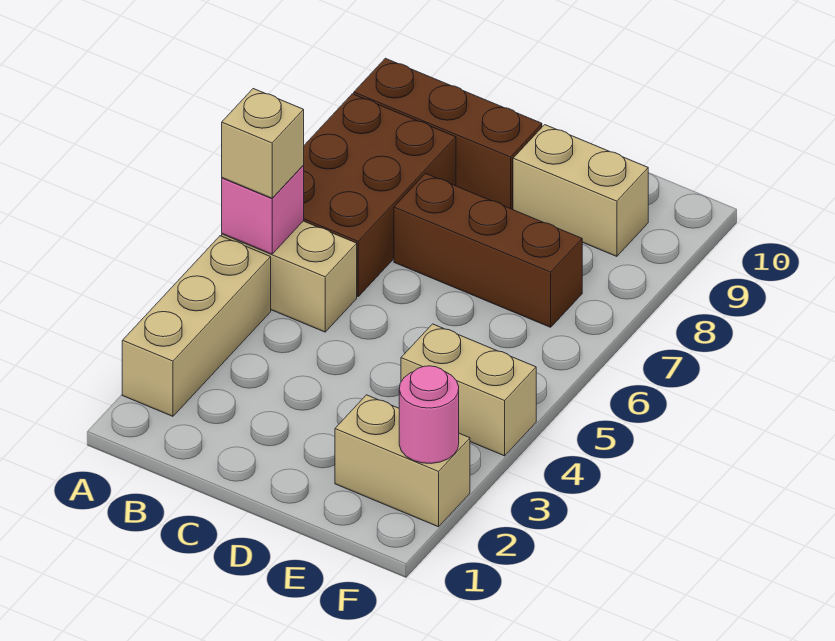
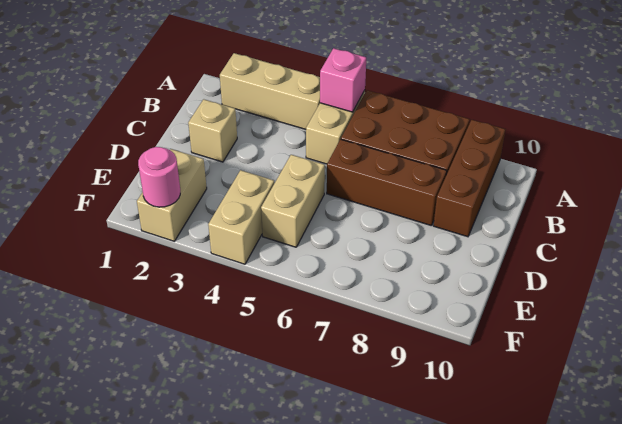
tan 1x1 brick [222,89,304,198] -> tan 1x1 brick moved to [188,99,237,162]
brown 1x3 brick [394,174,582,327] -> brown 1x3 brick turned to [327,139,447,226]
tan 1x2 brick [513,125,648,256] -> tan 1x2 brick moved to [261,155,325,247]

